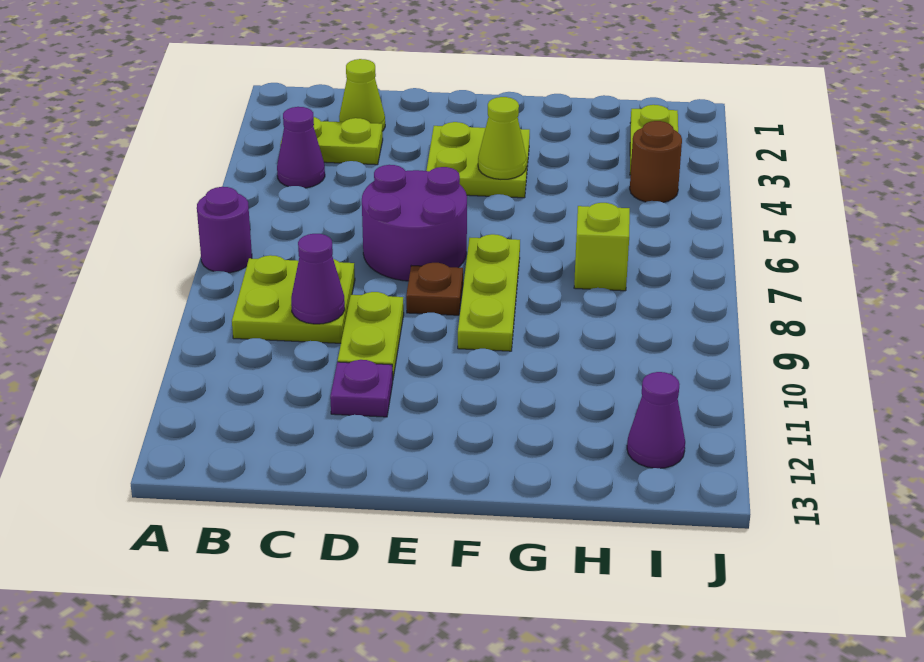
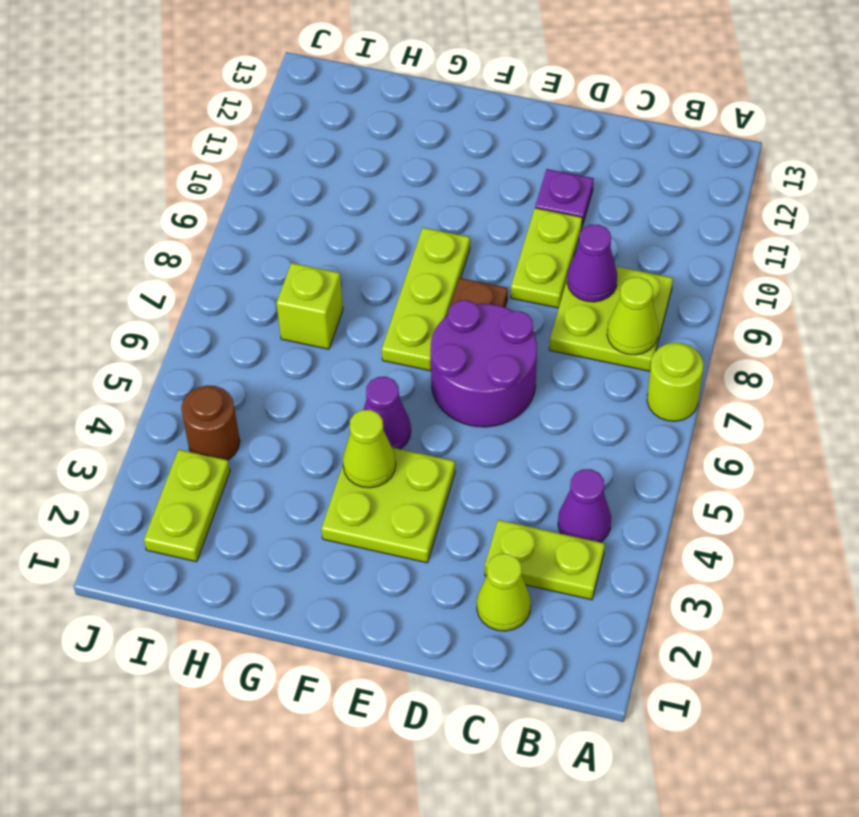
purple 1x1 round brick [197,187,252,273] -> lime 1x1 round brick [647,343,703,421]
none -> lime 1x1 cone [607,277,658,355]
purple 1x1 cone [627,372,685,468] -> purple 1x1 cone moved to [363,377,411,449]

